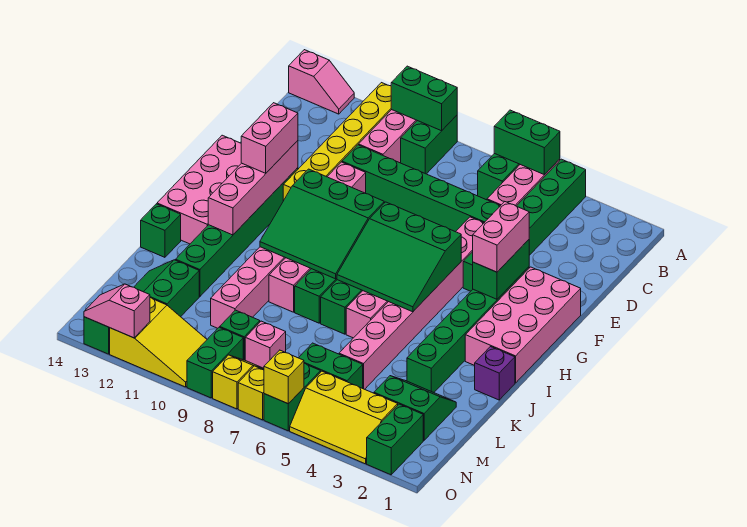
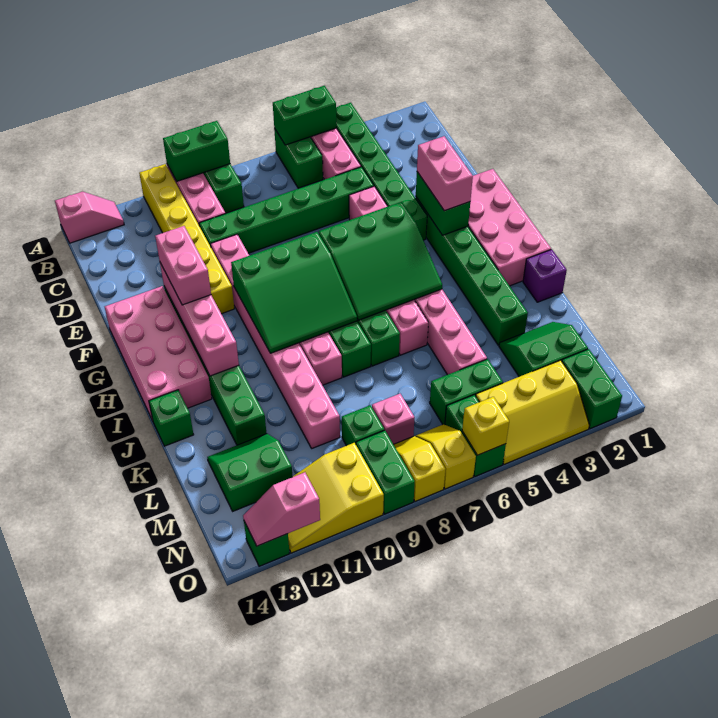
green 2x2 slope [134,260,199,317] -> green 2x2 slope turned to [207,434,292,511]
yellow 2x3 slope [110,298,207,387] -> yellow 2x3 slope turned to [288,443,384,553]

